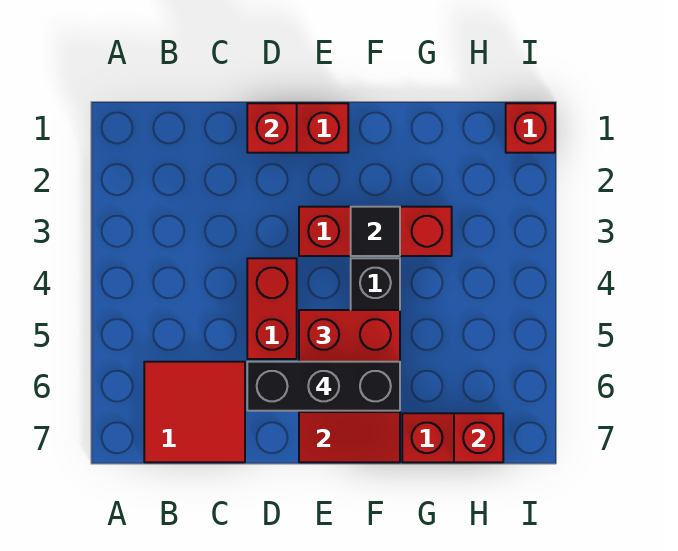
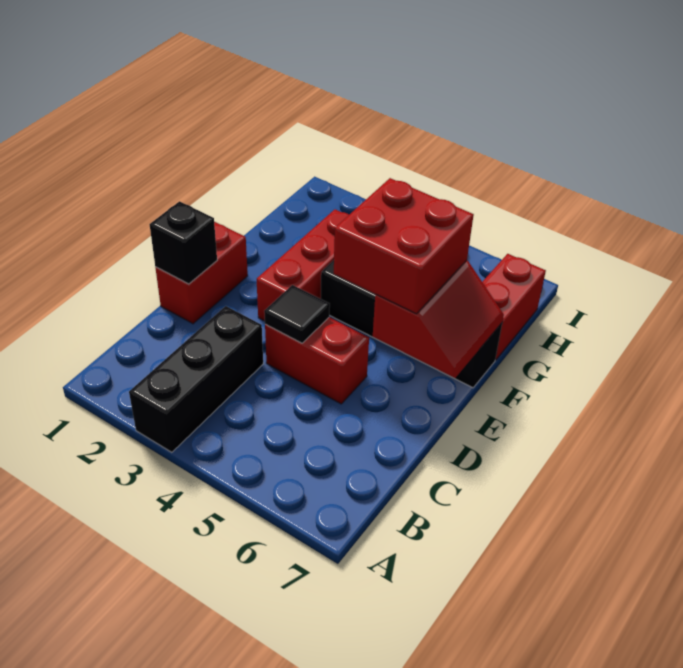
red 2x2 tile [144,362,245,462] -> none
red 1x1 brick [247,103,297,153] -> black 1x1 brick [149,201,217,284]
black 1x3 brick [247,362,400,411] -> black 1x3 brick moved to [129,306,263,452]
black 1x1 tile [351,207,400,256] -> black 1x1 tile moved to [264,285,330,343]
red 1x1 brick [454,413,503,462] -> none
red 1x1 brick [506,103,555,153] -> none

